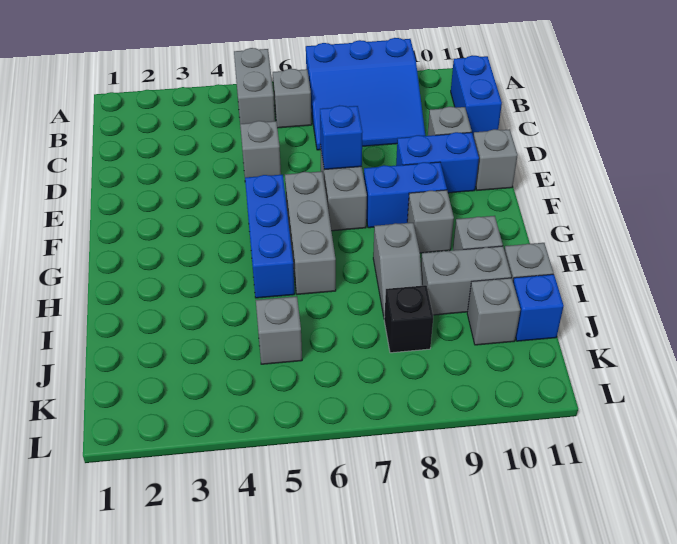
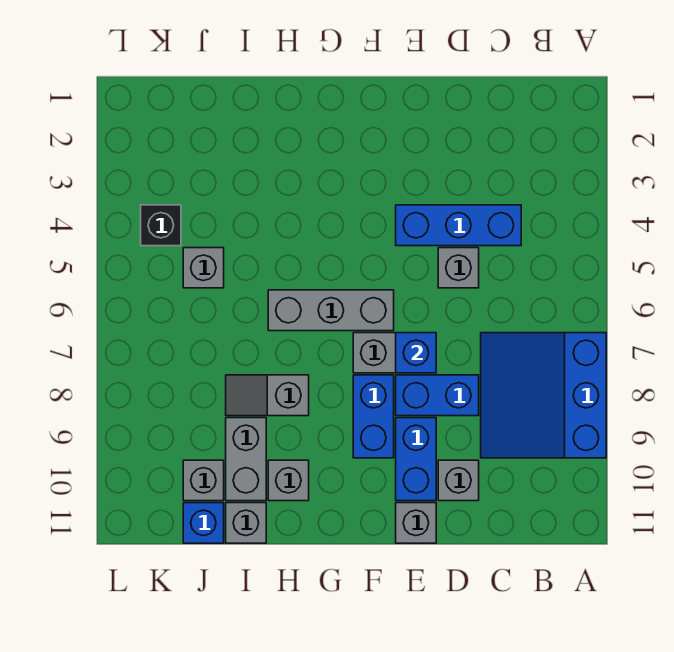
grey 1x2 brick [234,48,275,128] -> none
grey 1x1 brick [273,69,312,128] -> none
blue 1x2 brick [451,55,502,136] -> blue 1x2 brick moved to [396,375,479,416]
blue 1x3 brick [245,175,295,298] -> blue 1x3 brick moved to [396,205,521,246]
grey 1x1 brick [407,190,454,253] -> none
black 1x1 brick [384,285,433,353] -> black 1x1 brick moved to [141,205,181,246]

